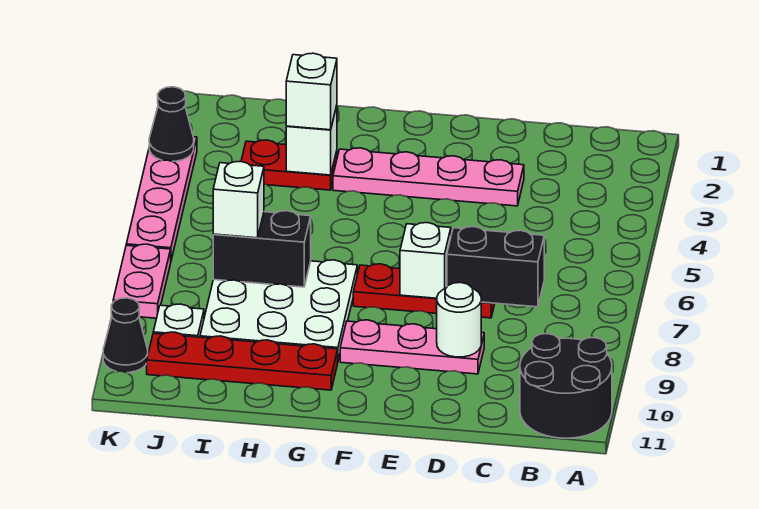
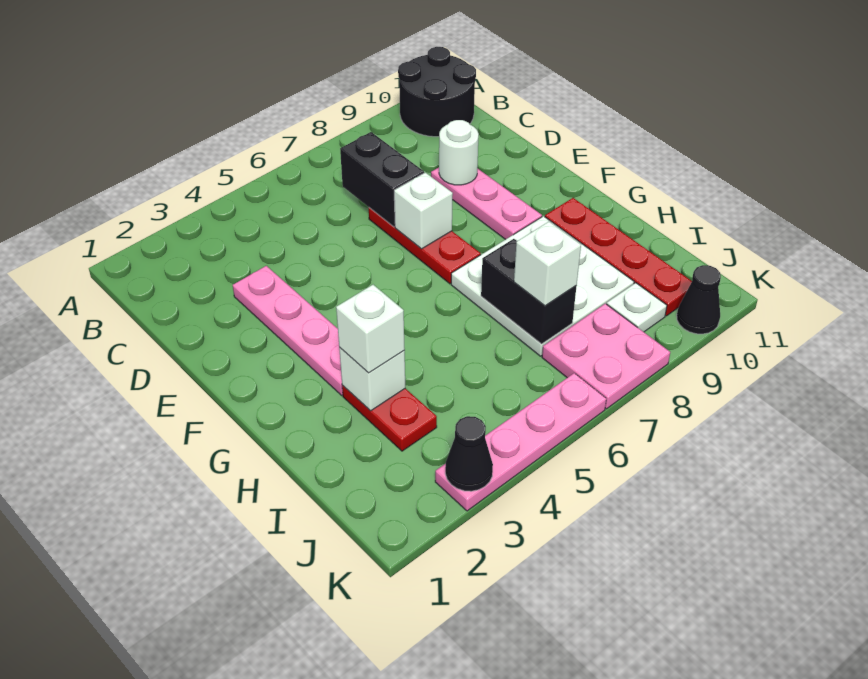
pink 1x2 plate [113,244,171,318] -> pink 2x2 plate [542,304,670,409]

